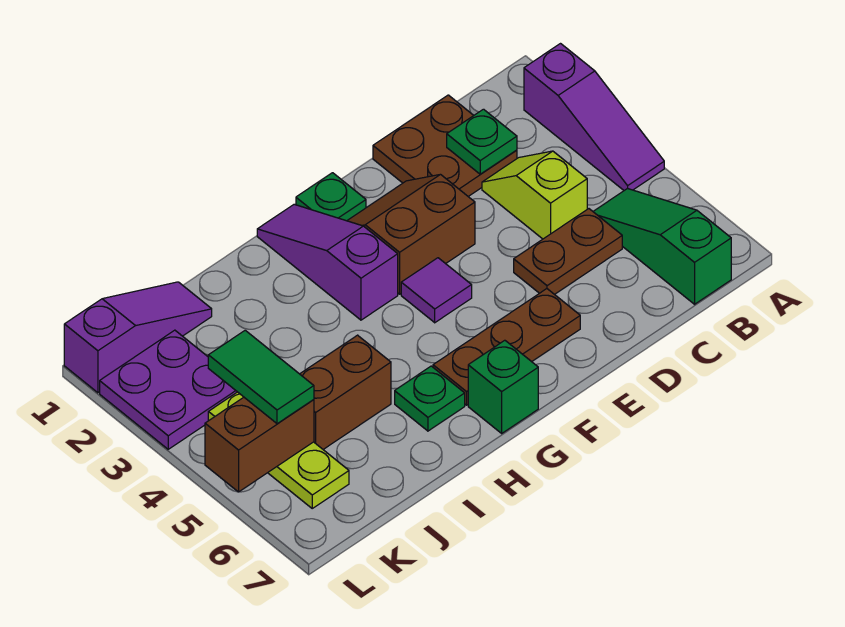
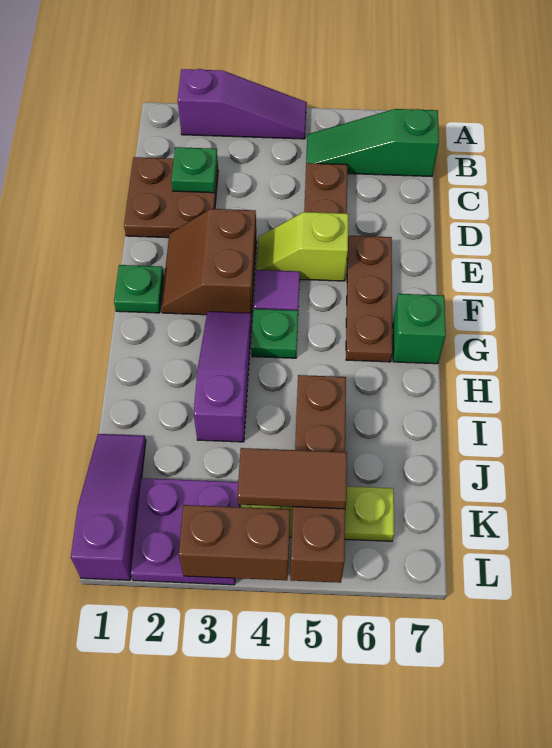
lime 1x2 slope [482,151,587,239] -> lime 1x2 slope moved to [257,212,348,281]
purple 1x3 slope [257,204,398,320] -> purple 1x3 slope turned to [194,311,252,442]
green 1x1 plate [395,366,465,431] -> green 1x1 plate moved to [251,309,298,358]
green 1x2 tile [208,330,314,424] -> brown 1x2 tile [237,448,347,509]
none -> brown 1x2 brick [179,505,290,580]

